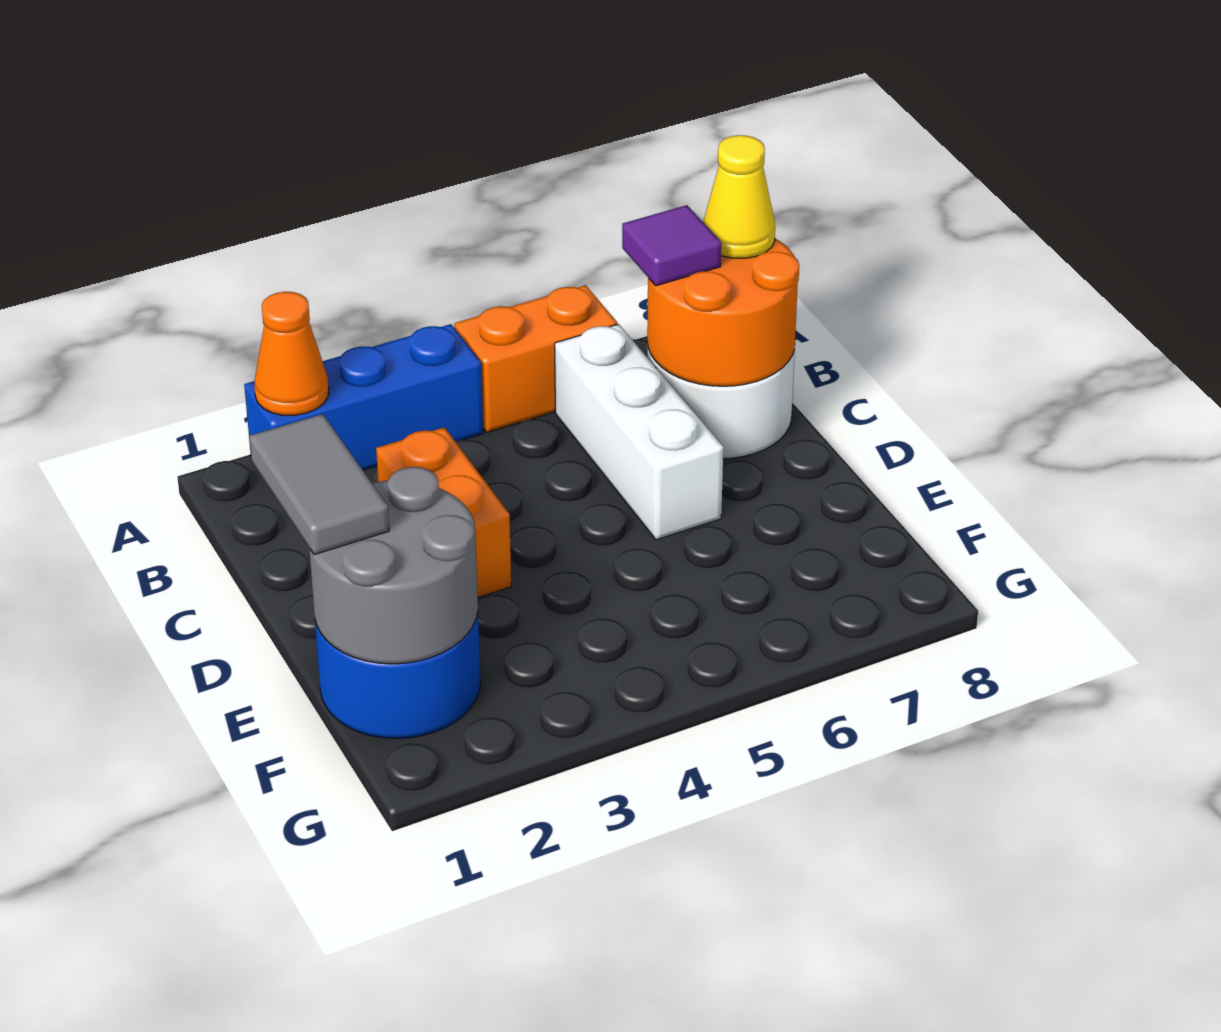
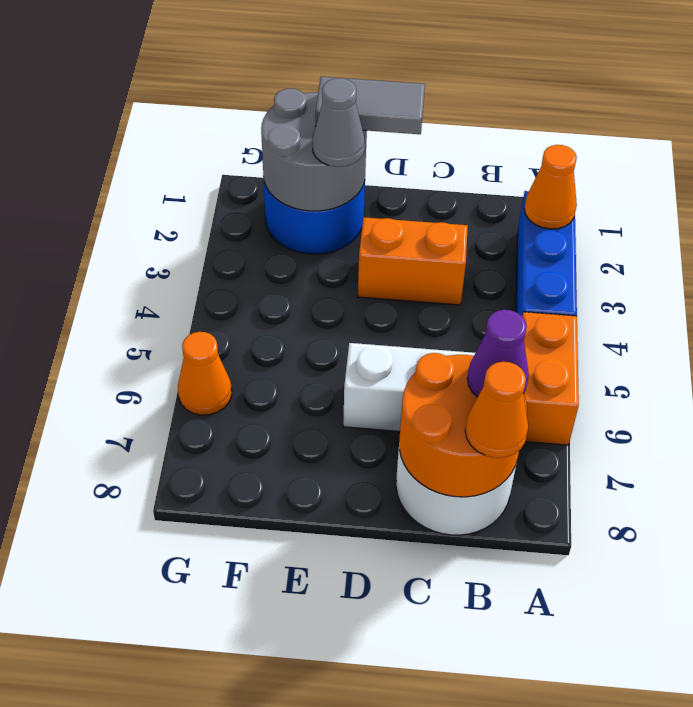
purple 1x1 tile [622,205,721,286] -> purple 1x1 cone [467,310,529,397]
yellow 1x1 cone [703,135,775,258] -> orange 1x1 cone [465,362,528,458]
none -> grey 1x1 cone [313,78,365,167]
none -> orange 1x1 cone [178,332,232,415]

